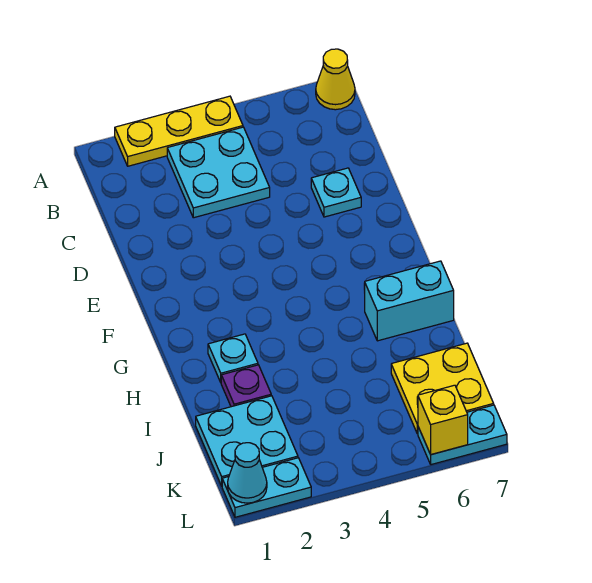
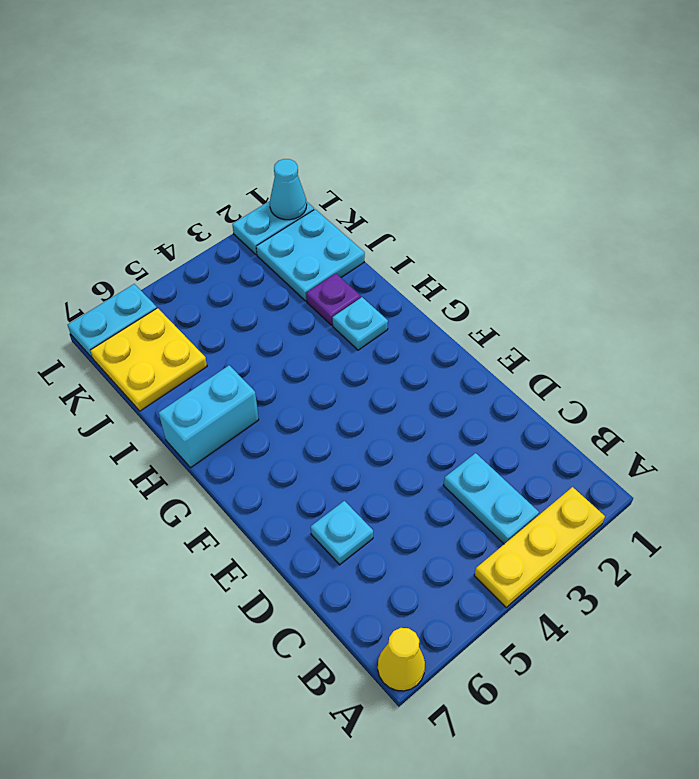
cyan 2x2 plate [167,127,270,218] -> cyan 1x2 plate [444,453,539,544]
yellow 1x1 brick [418,385,468,455] -> none

